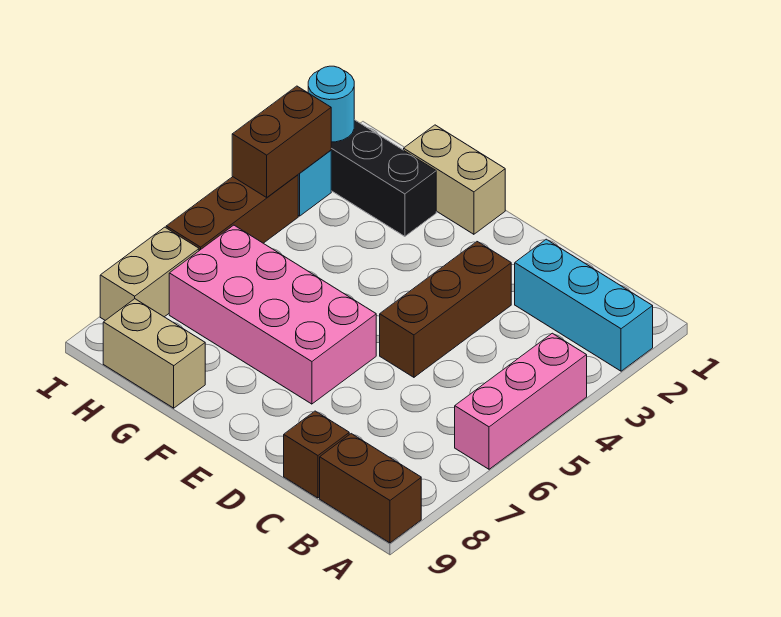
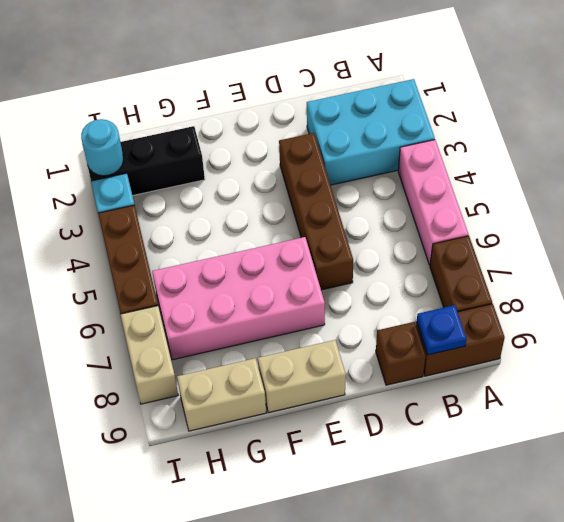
cyan 1x3 brick [515,239,653,371] -> cyan 2x3 brick [307,79,435,185]
none -> blue 1x1 plate [417,305,466,355]
brown 1x3 brick [380,242,511,377] -> brown 1x4 brick [279,133,353,290]
tan 1x2 brick [404,125,505,234] -> tan 1x2 brick moved to [258,340,346,413]
brown 1x2 brick [232,86,331,197] -> brown 1x2 brick moved to [430,236,492,312]

